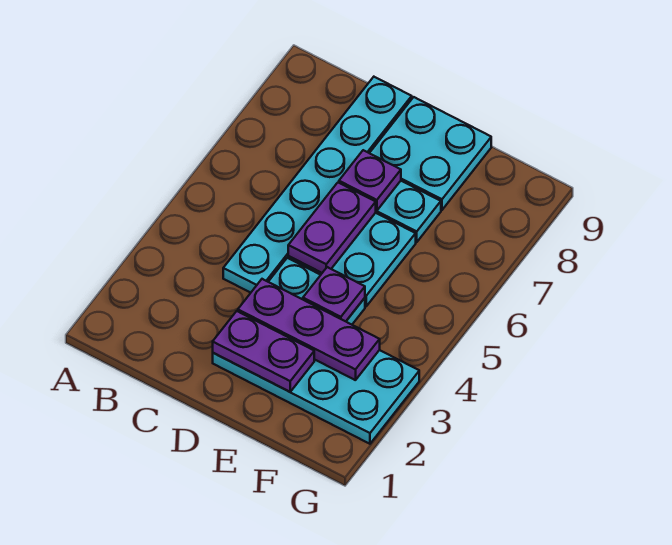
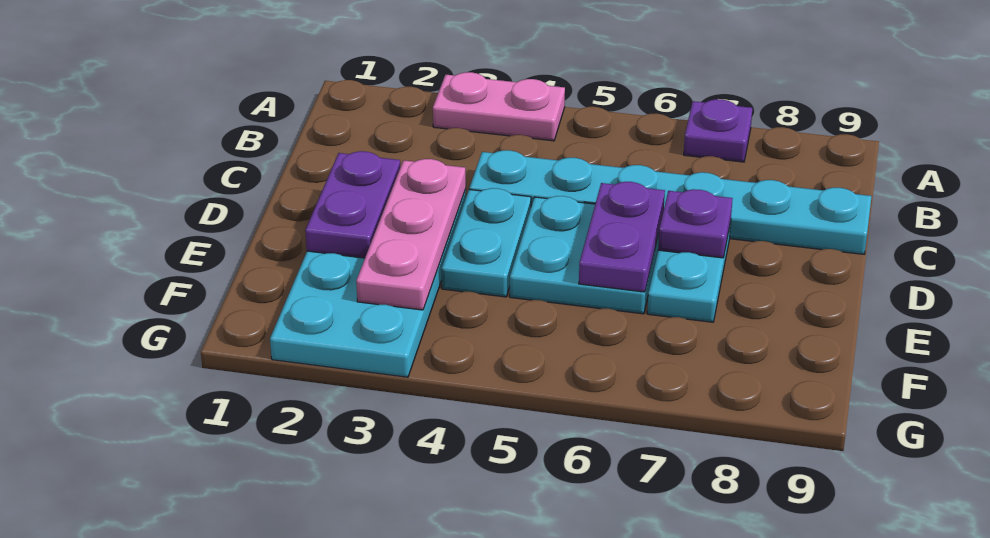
none -> pink 1x2 plate [433,72,565,141]
purple 1x3 plate [238,279,380,380] -> pink 1x3 plate [356,159,466,310]
purple 1x2 plate [288,183,376,273] -> purple 1x2 plate turned to [579,182,665,292]
cyan 2x2 plate [370,97,491,210] -> none
purple 1x1 plate [303,267,365,321] -> purple 1x1 plate moved to [684,99,752,162]

